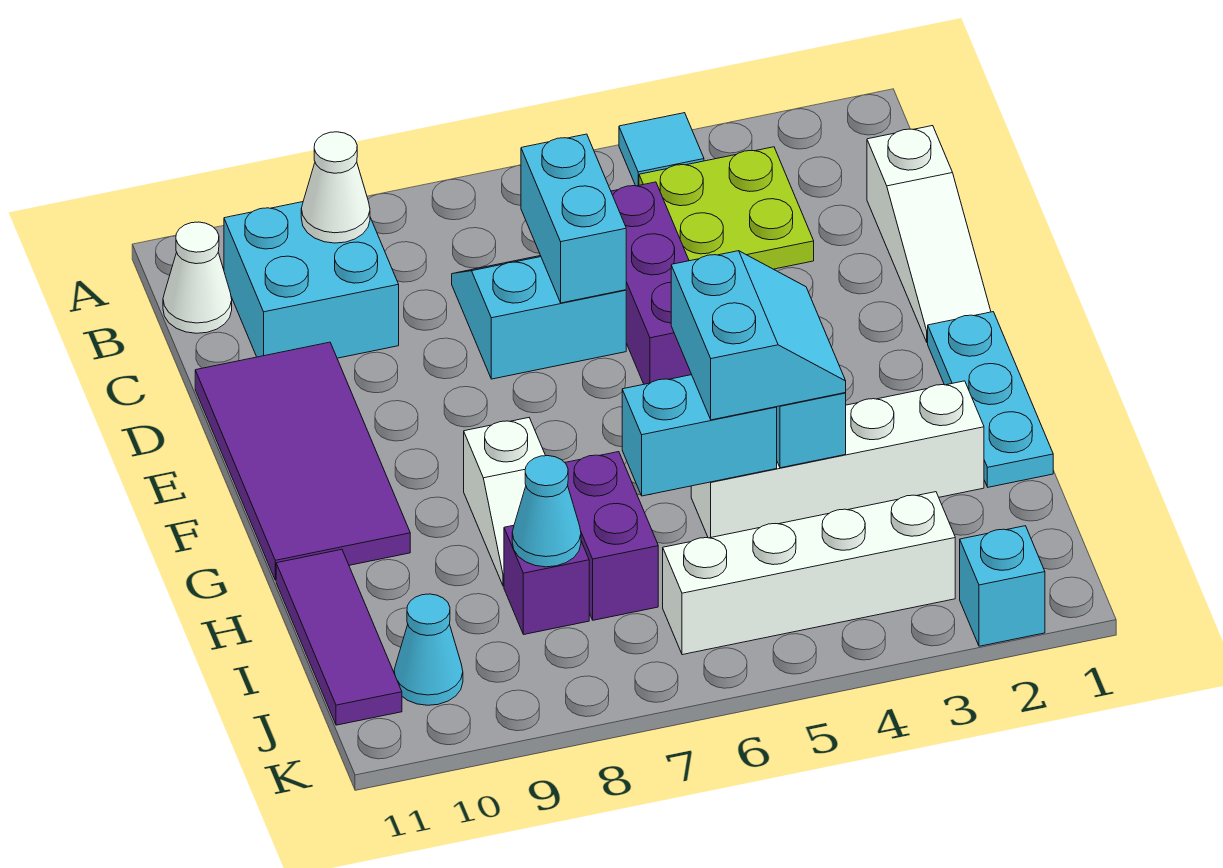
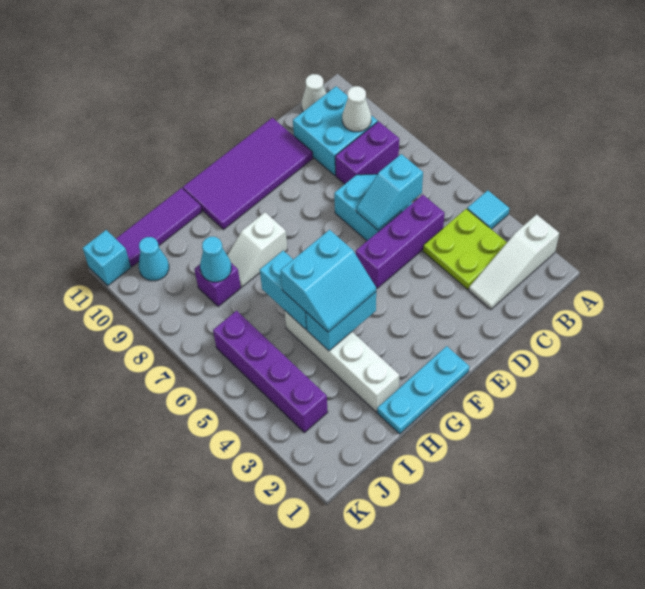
white 1x3 slope [867,126,991,343] -> white 1x3 slope moved to [469,214,559,309]
cyan 1x2 brick [521,134,626,303] -> cyan 1x2 slope [356,154,423,230]
purple 1x2 brick [565,452,658,620] -> purple 1x2 brick moved to [335,121,399,184]
white 1x4 brick [663,492,955,655] -> purple 1x4 brick [213,311,328,433]
cyan 1x1 brick [960,526,1045,646] -> cyan 1x1 brick moved to [83,230,131,286]

